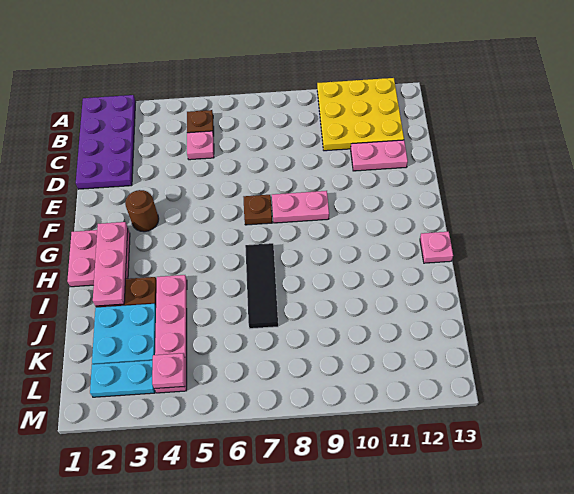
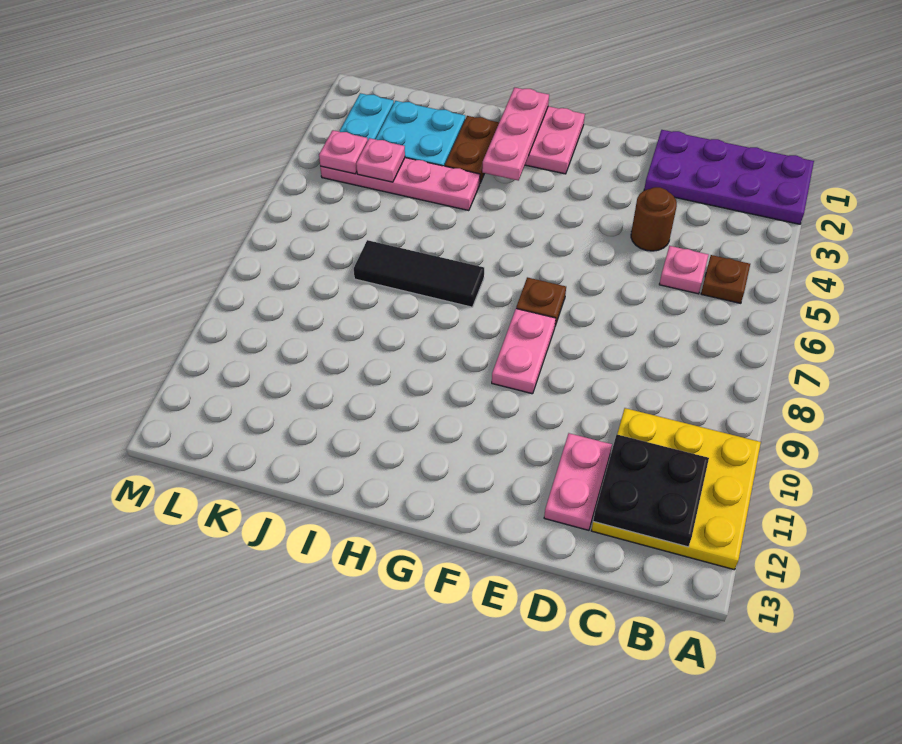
none -> black 2x2 plate [593,435,709,547]
brown 1x1 round brick [125,190,159,232] -> brown 1x1 round brick moved to [631,187,677,251]
pink 1x3 plate [93,222,128,306] -> pink 1x3 plate turned to [482,87,549,181]
pink 1x1 plate [420,232,453,263] -> pink 1x1 plate moved to [356,138,405,182]

